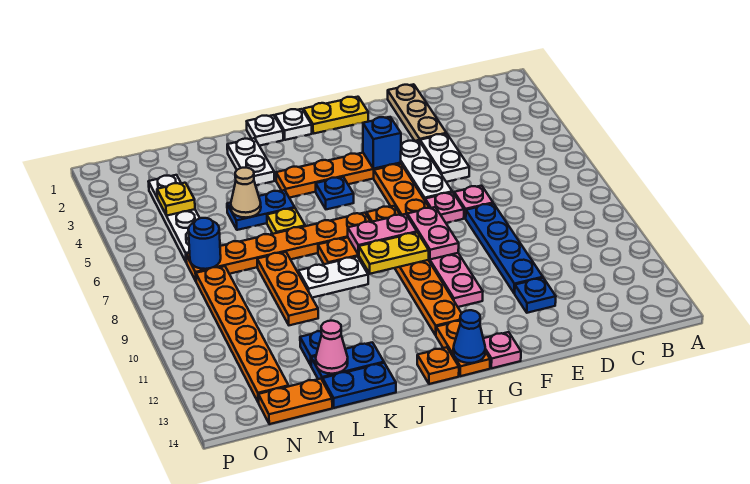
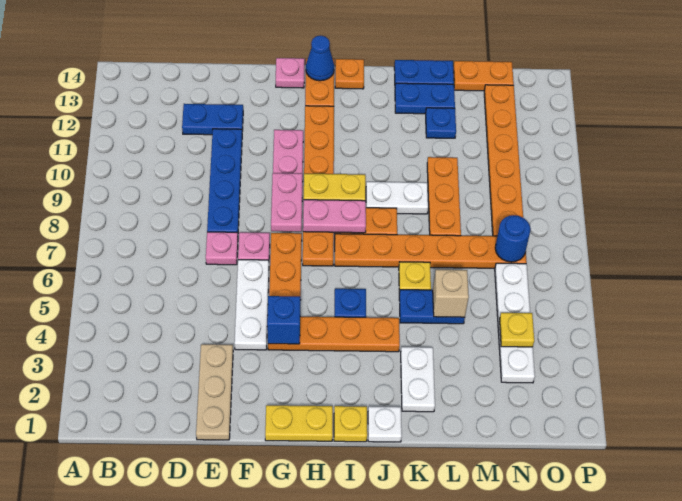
white 1x2 plate [420,134,469,182] -> none
blue 1x1 plate [515,278,556,313] -> blue 1x2 plate [182,104,243,135]
white 1x1 plate [275,109,312,140] -> yellow 1x1 plate [334,406,367,442]
tan 1x1 cone [231,168,261,217] -> tan 1x1 brick [433,270,469,317]
pink 1x1 cone [316,321,348,374] -> none

